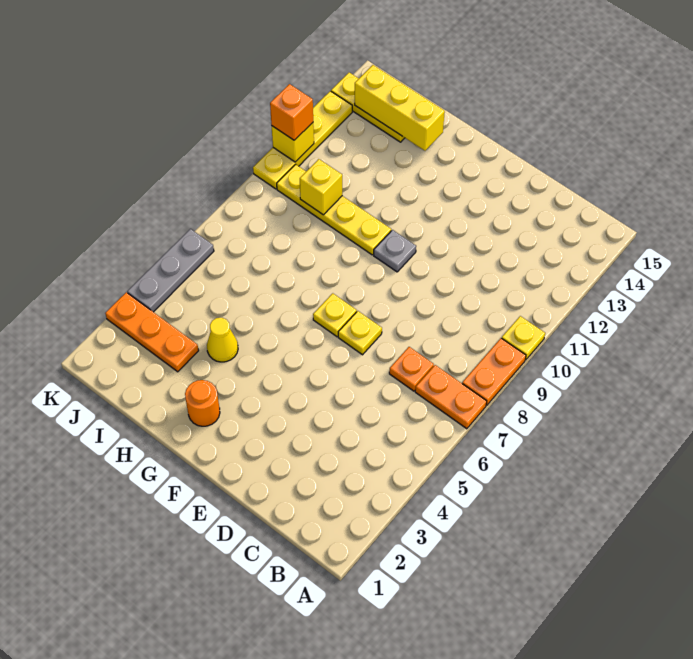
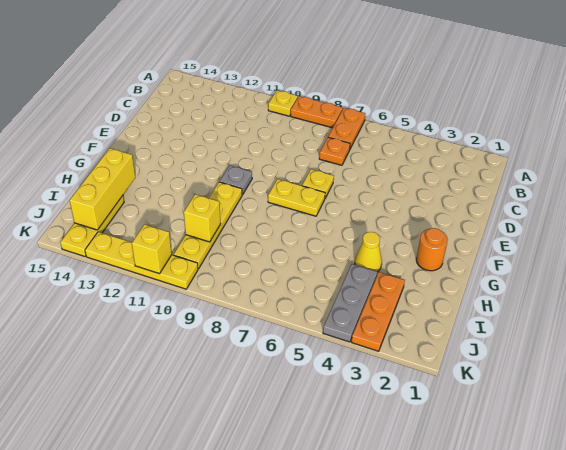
yellow 1x1 plate [313,293,357,337] -> yellow 1x2 plate [268,179,325,216]
grey 1x3 plate [127,229,214,312] -> grey 1x3 plate turned to [323,264,377,342]
orange 1x1 brick [270,84,313,140] -> none

